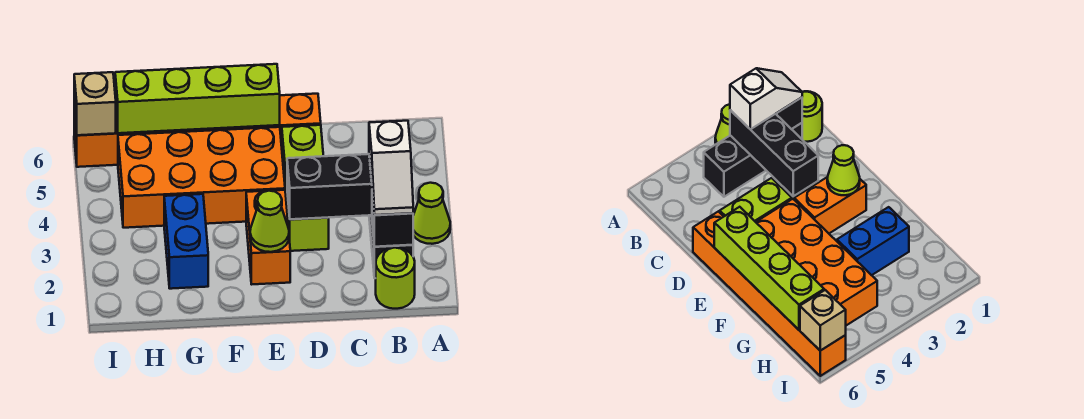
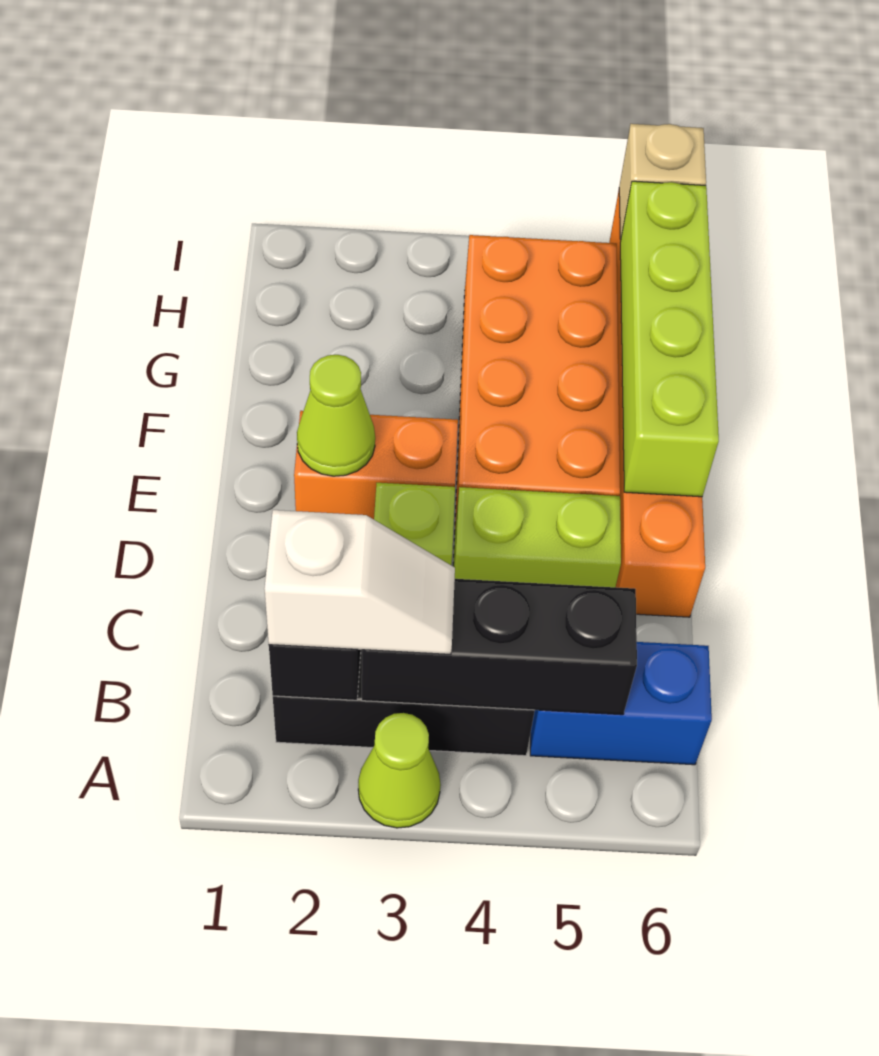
lime 1x1 round brick [376,248,415,309] -> none
white 1x2 slope [369,121,413,215] -> white 1x2 slope turned to [264,510,455,654]
black 1x3 brick [287,154,372,219] -> black 1x3 brick turned to [362,579,637,715]
blue 1x2 brick [164,194,208,289] -> blue 1x2 brick moved to [530,642,712,765]

